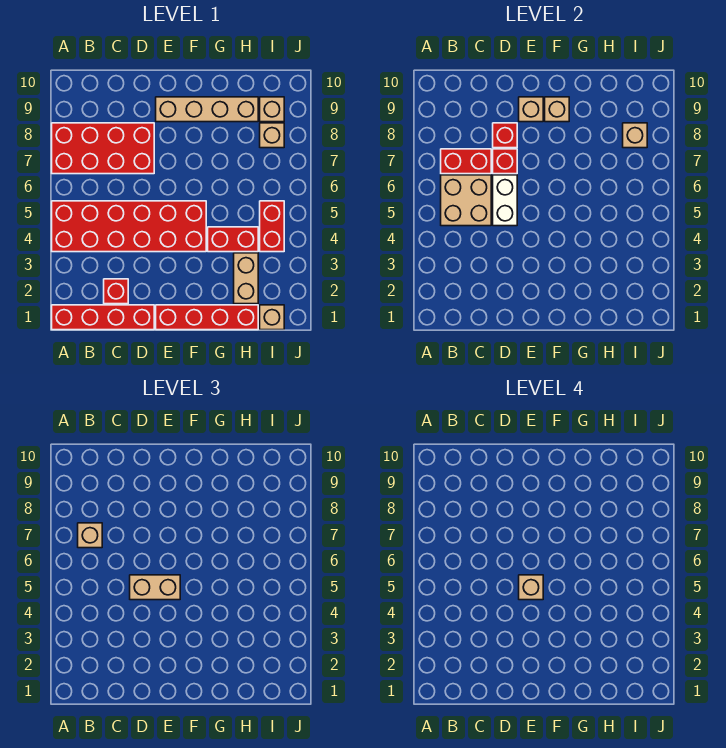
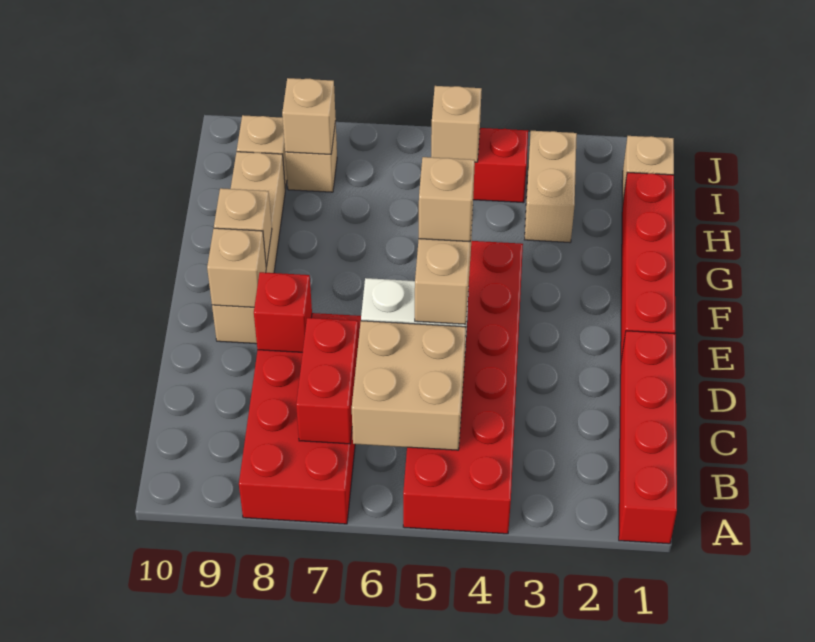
tan 1x1 brick [78,523,102,548] -> tan 1x1 brick moved to [431,86,482,162]
red 1x1 brick [104,279,128,304] -> none
red 1x1 brick [493,149,517,174] -> none
red 1x2 brick [208,227,258,252] -> none
tan 1x2 brick [234,253,258,304] -> tan 1x2 brick turned to [525,131,577,242]

